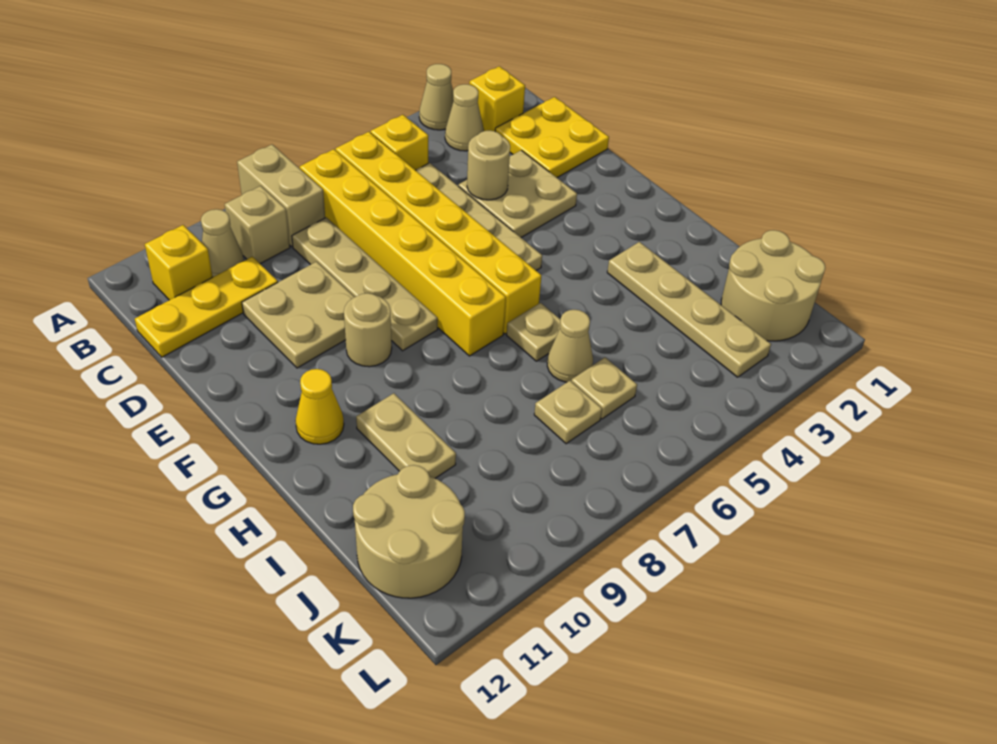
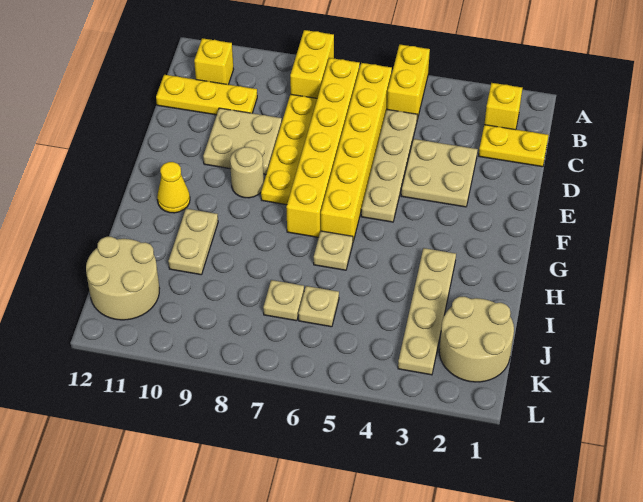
tan 1x1 cone [419,64,453,130] -> none
tan 1x2 brick [237,145,325,247] -> yellow 1x2 brick [290,30,334,98]
tan 1x1 cone [445,84,484,151] -> none
yellow 1x1 brick [371,115,428,170] -> yellow 1x2 brick [387,45,430,120]
tan 1x1 brick [225,186,290,264] -> none
tan 1x1 cone [201,209,244,277] -> none
yellow 2x2 plate [495,97,609,178] -> yellow 1x2 plate [479,125,548,167]
tan 1x4 plate [292,217,438,351] -> yellow 1x4 plate [261,94,317,205]
tan 1x1 round brick [467,131,510,200] -> none
tan 1x1 cone [547,310,593,382] -> none

